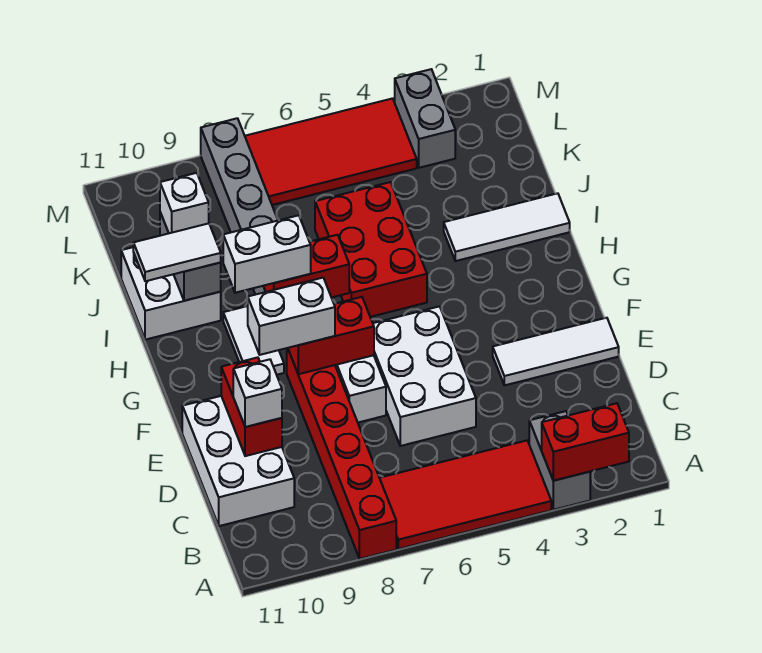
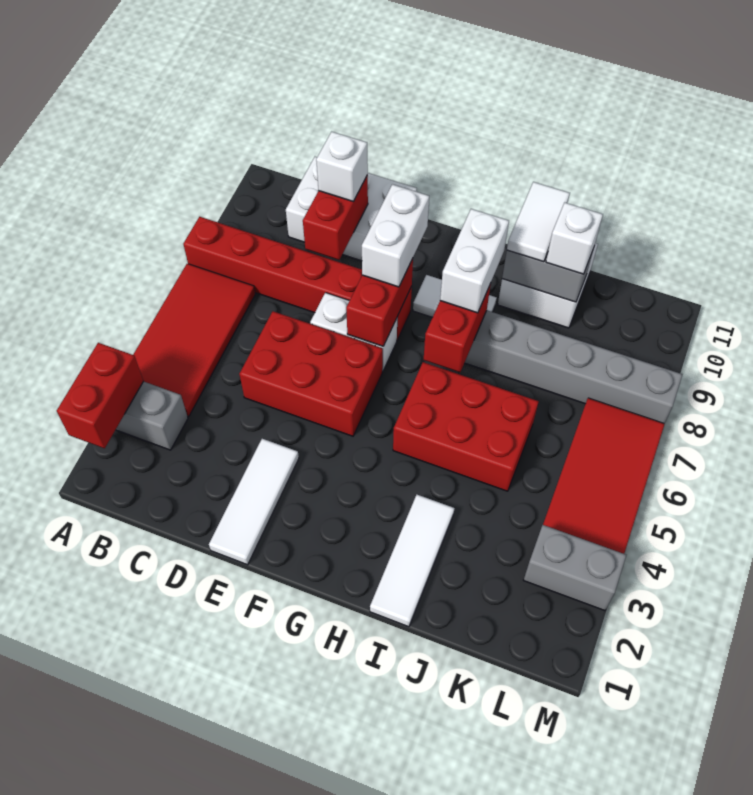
white 2x3 brick [373,306,476,446] -> red 2x3 brick [239,311,383,436]
red 1x2 brick [221,357,282,456] -> red 1x2 brick turned to [303,175,368,260]

